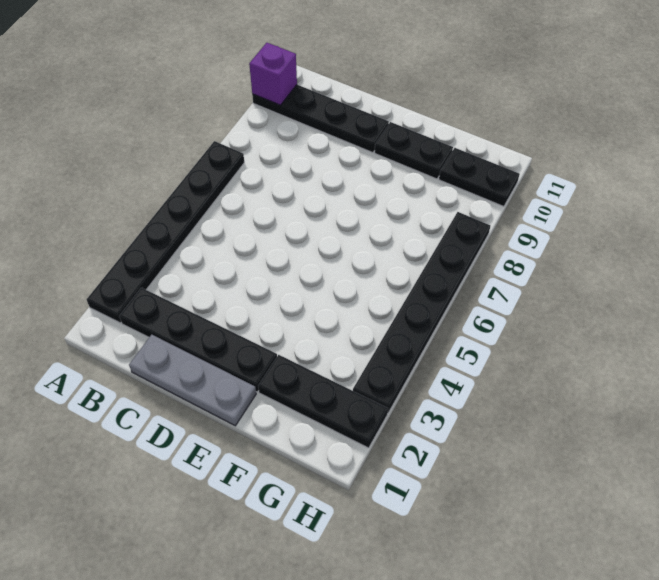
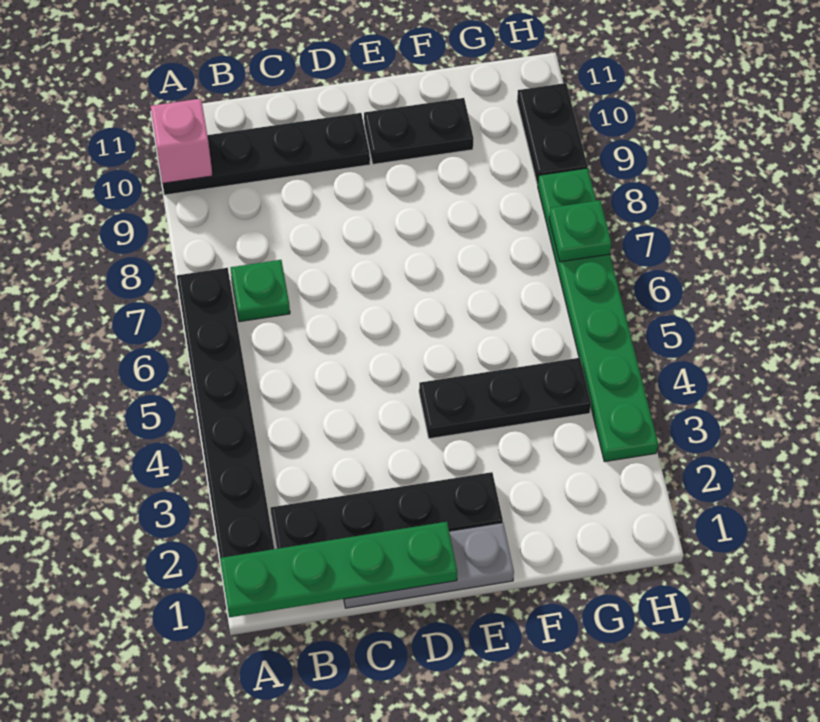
none -> green 1x4 plate [220,522,457,617]
purple 1x1 brick [249,43,297,105] -> pink 1x1 brick [151,99,213,183]
none -> green 1x1 plate [231,260,290,322]
black 1x3 plate [258,355,388,448] -> black 1x3 plate moved to [419,358,591,439]
black 1x2 plate [439,148,520,207] -> black 1x2 plate turned to [517,83,587,185]
black 1x6 plate [353,212,490,413] -> green 1x6 plate [538,168,658,462]
none -> green 1x1 plate [549,200,612,262]

